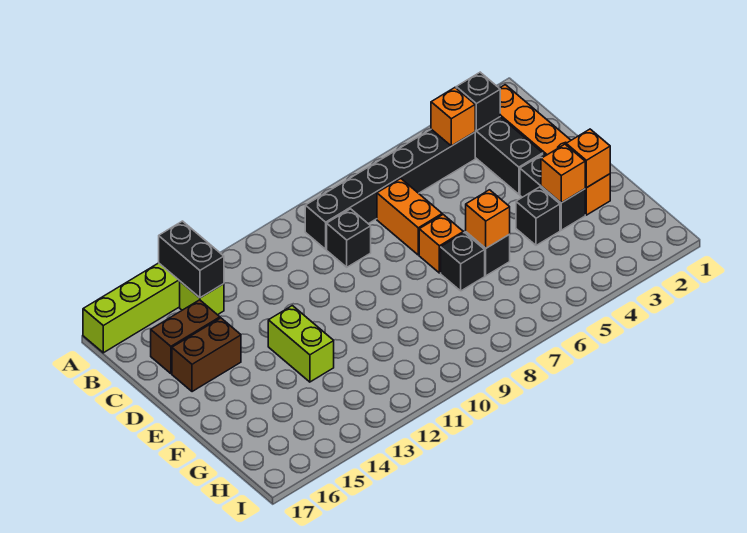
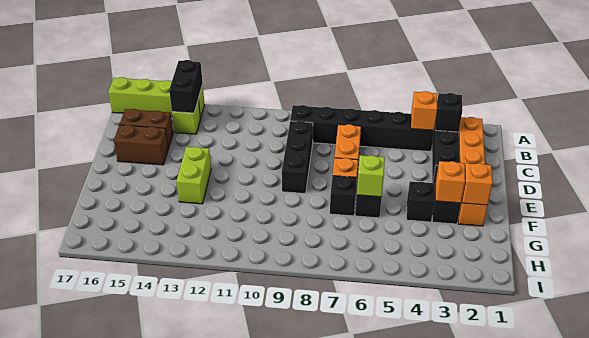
black 1x1 brick [327,209,371,267] -> black 1x3 brick [282,121,313,194]
orange 1x1 brick [466,190,510,248] -> lime 1x1 brick [357,155,385,197]

